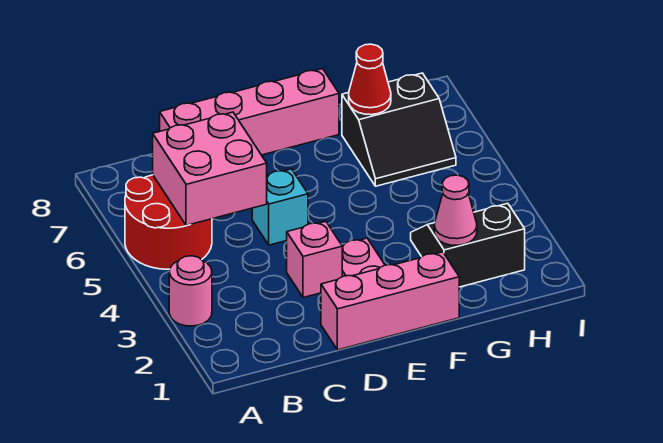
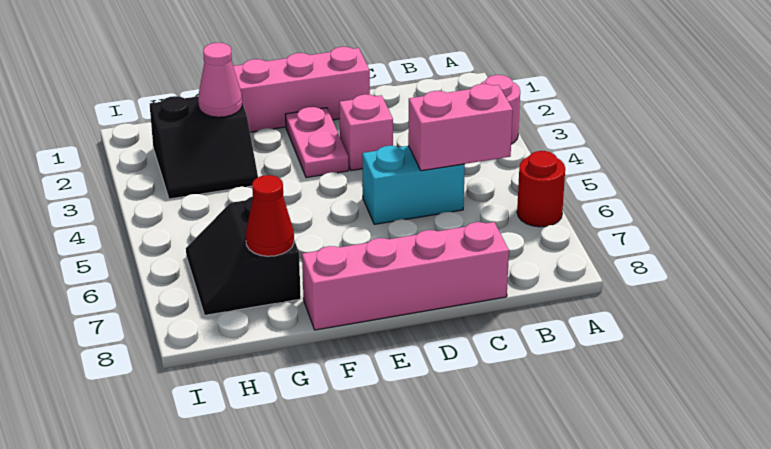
red 2x2 round brick [125,175,212,269] -> red 1x1 round brick [517,151,565,227]
pink 2x2 brick [153,112,267,226] -> pink 1x2 brick [408,84,513,171]
cyan 1x1 brick [252,169,308,245] -> cyan 1x2 brick [362,146,465,224]
black 2x2 slope [342,73,456,186] -> black 2x2 slope turned to [186,196,301,315]

